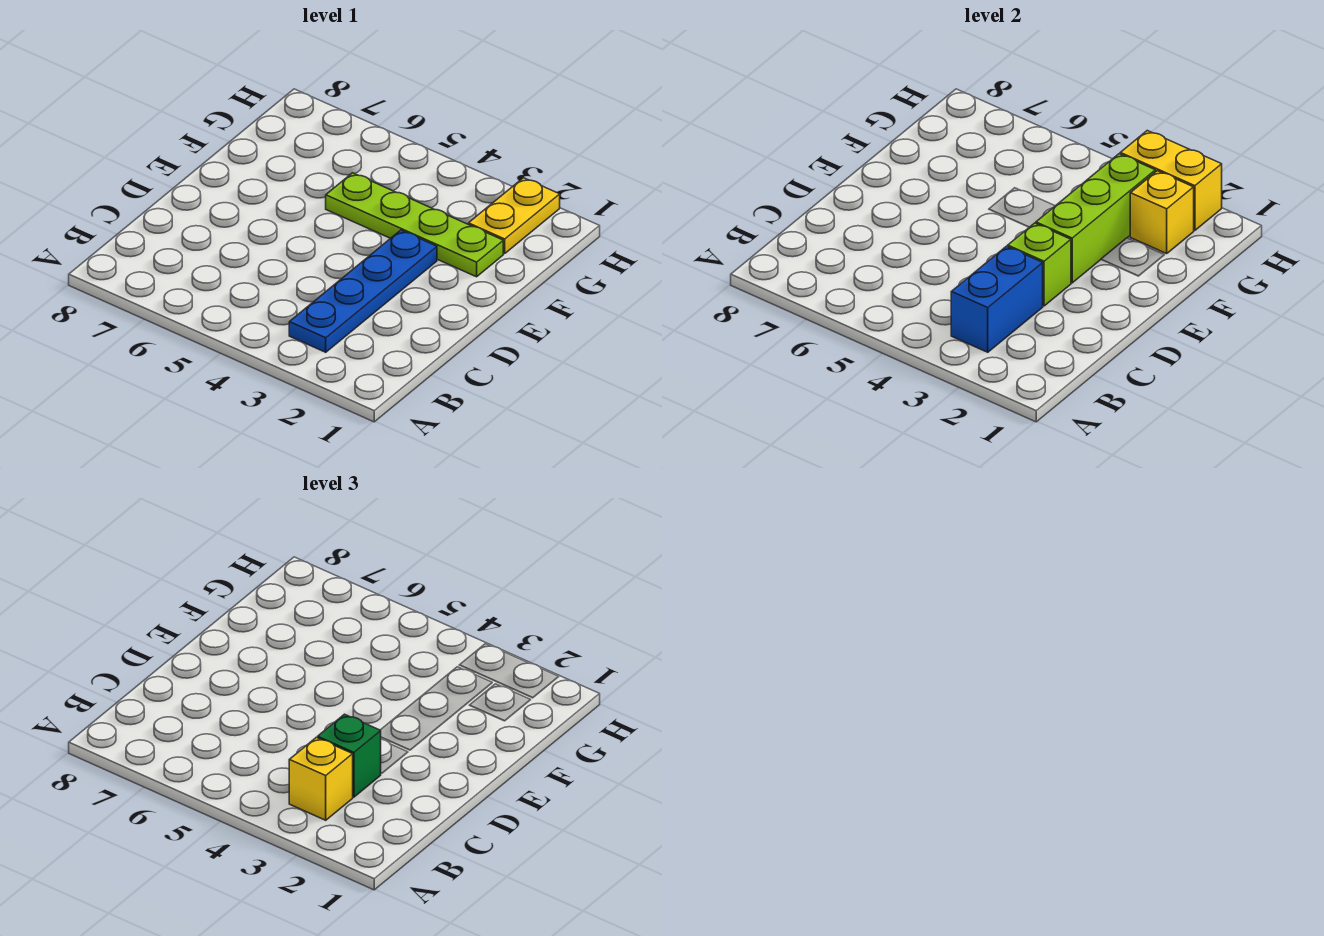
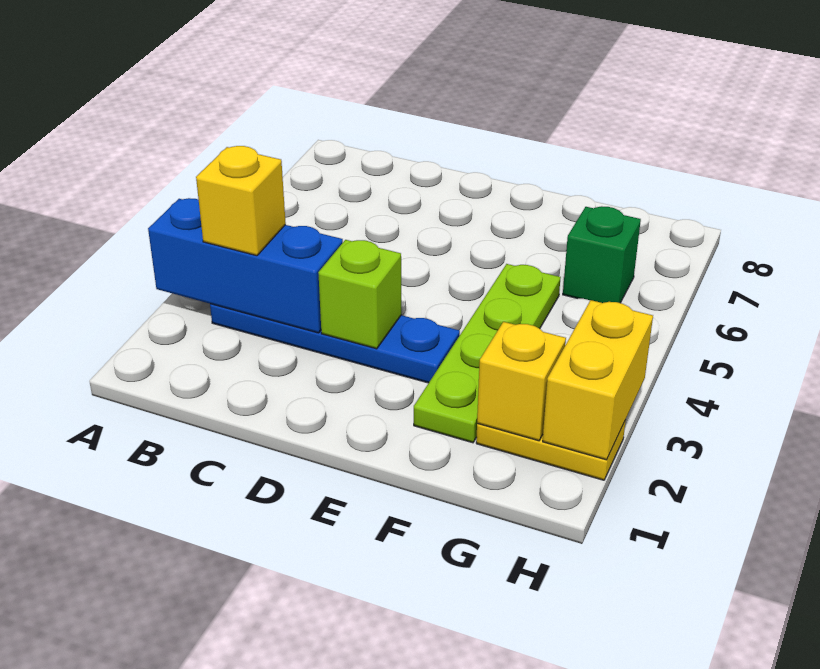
blue 1x2 brick [951,246,1043,352] -> blue 1x3 brick [148,198,343,333]
green 1x1 brick [318,714,381,797] -> green 1x1 brick moved to [563,206,641,303]
lime 1x3 brick [1036,154,1155,283] -> none

